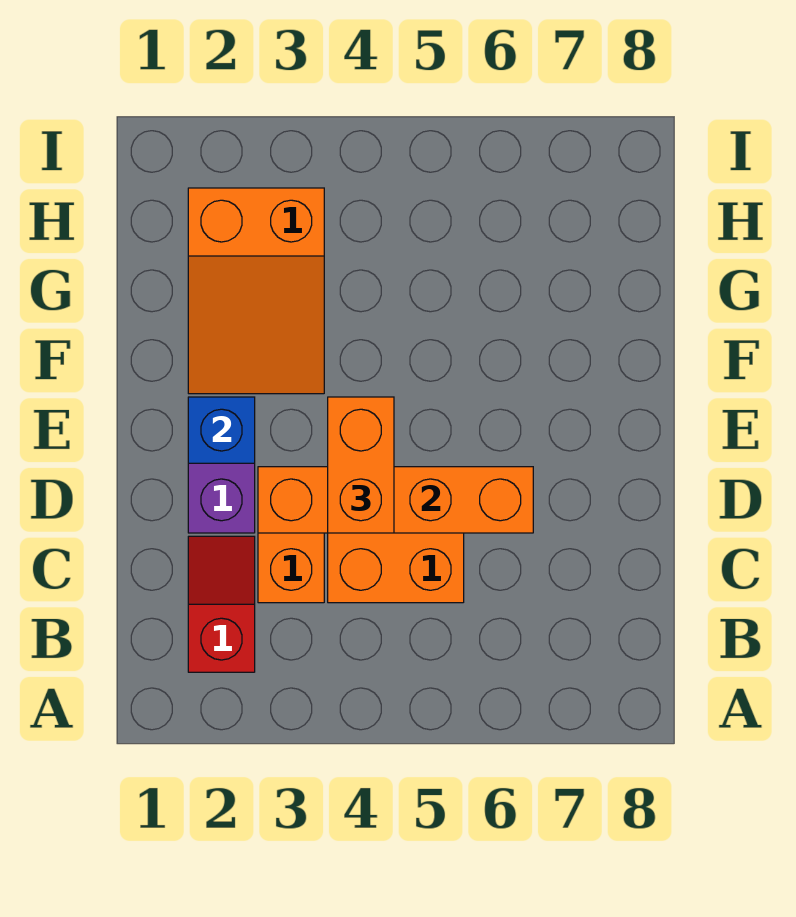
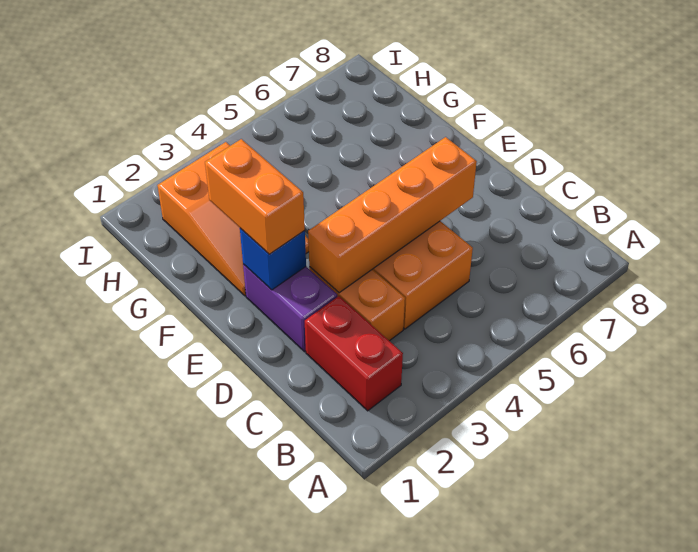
red 1x2 slope [188,536,255,672] -> red 1x2 brick [305,296,403,411]
orange 1x2 brick [328,397,394,533] -> orange 1x2 brick moved to [205,139,305,254]

